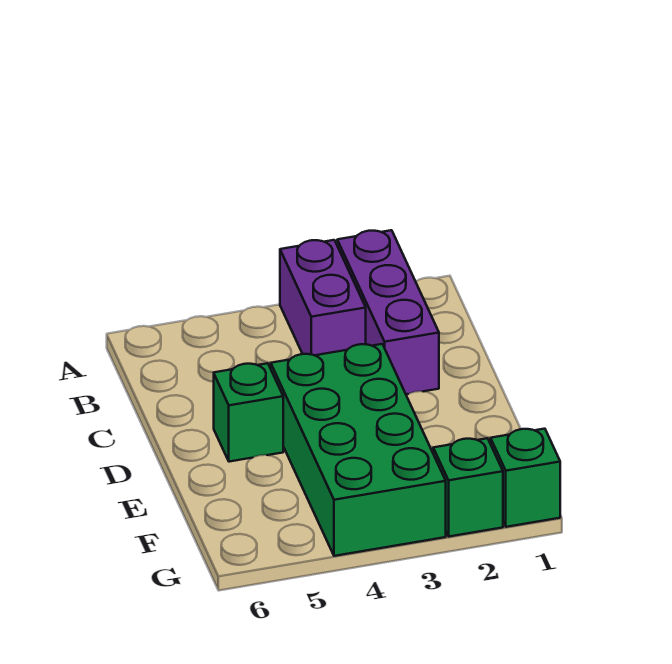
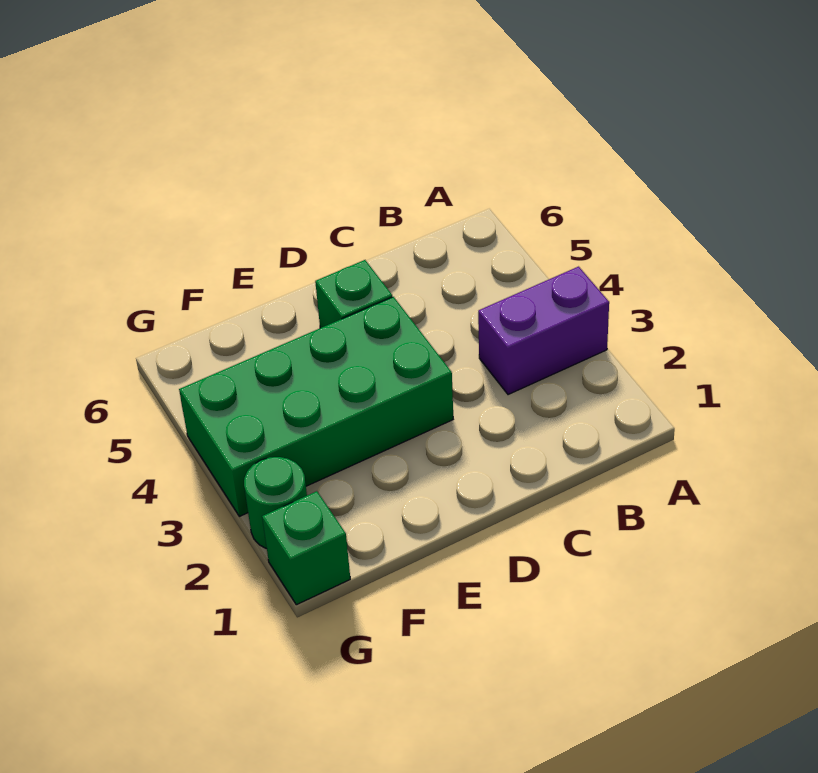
purple 1x3 brick [337,230,439,394] -> none
green 1x1 brick [433,438,503,537] -> green 1x1 round brick [244,457,307,549]

